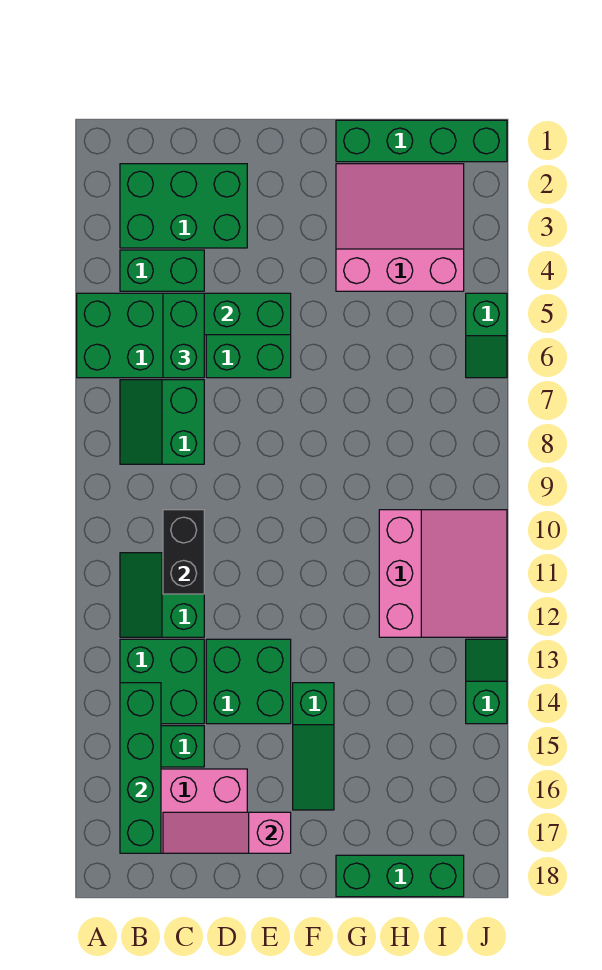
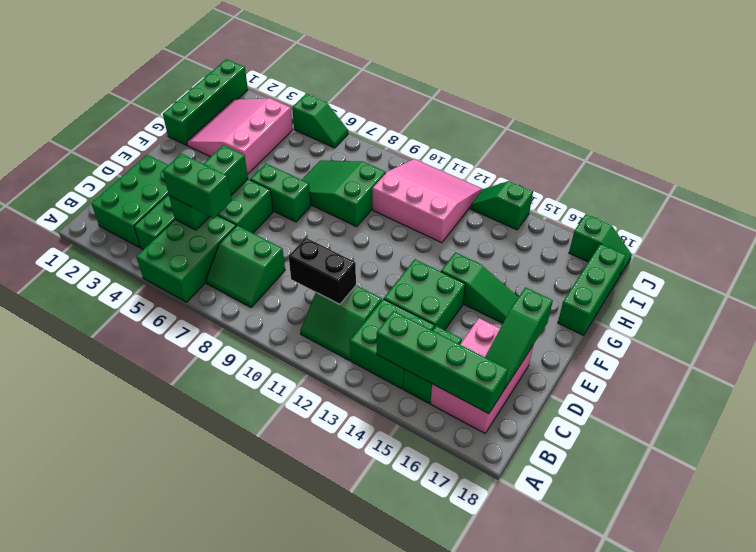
pink 1x3 slope [163,812,291,853] -> green 1x3 slope [485,287,553,389]
none -> green 1x2 brick [250,164,311,222]
none -> green 2x3 slope [302,160,386,227]
none -> green 1x2 slope [569,214,632,275]

